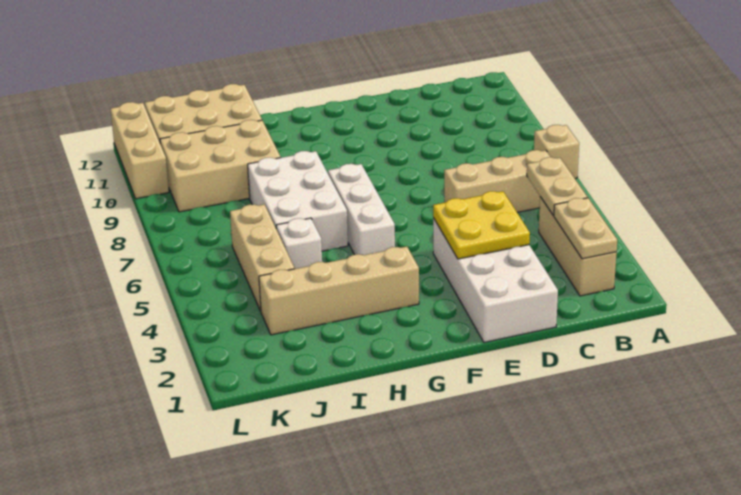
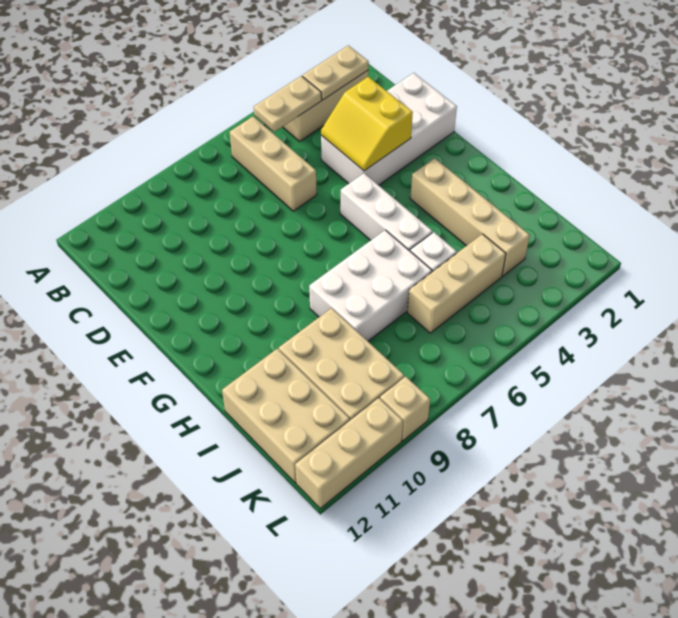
tan 1x1 brick [534,125,579,179] -> tan 1x1 brick moved to [380,376,430,441]
yellow 2x2 plate [433,191,530,259] -> yellow 2x2 slope [321,77,413,171]
white 1x3 brick [328,164,395,255] -> white 1x3 brick turned to [340,173,433,251]

